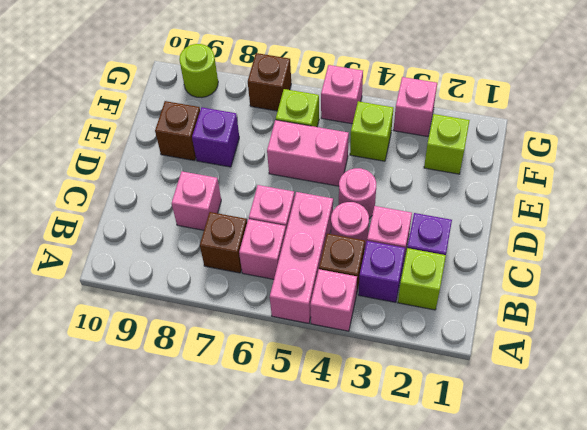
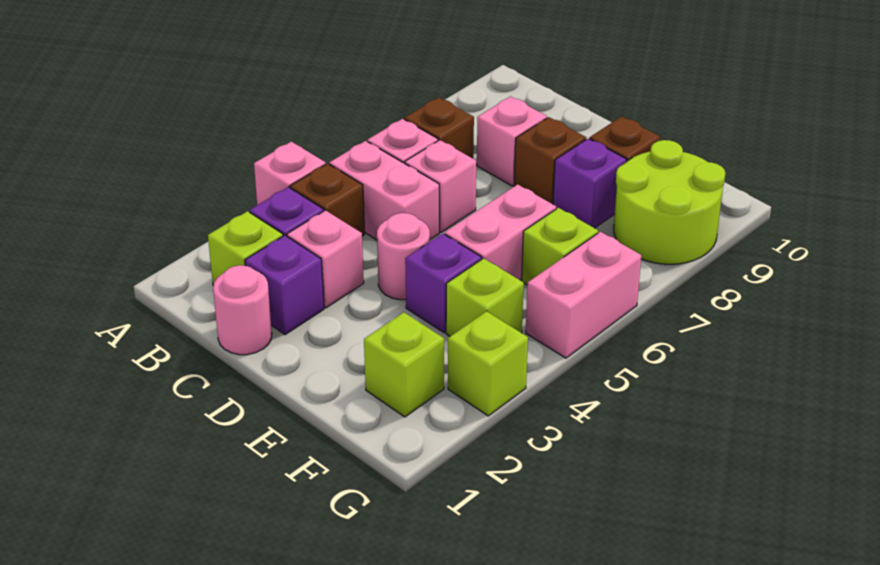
pink 1x3 brick [270,192,333,323] -> pink 1x2 brick [329,141,439,240]
pink 1x1 round brick [331,202,369,250] -> pink 1x1 round brick moved to [213,265,272,355]
none -> purple 1x1 brick [405,234,482,333]
pink 1x1 brick [394,77,437,137] -> lime 1x1 brick [448,311,528,416]
pink 1x1 brick [321,65,363,124] -> pink 1x2 brick [526,232,641,358]
brown 1x1 brick [248,53,291,111] -> brown 1x1 brick moved to [514,117,586,204]
lime 1x1 round brick [179,44,218,97] -> lime 2x2 round brick [614,140,726,264]

